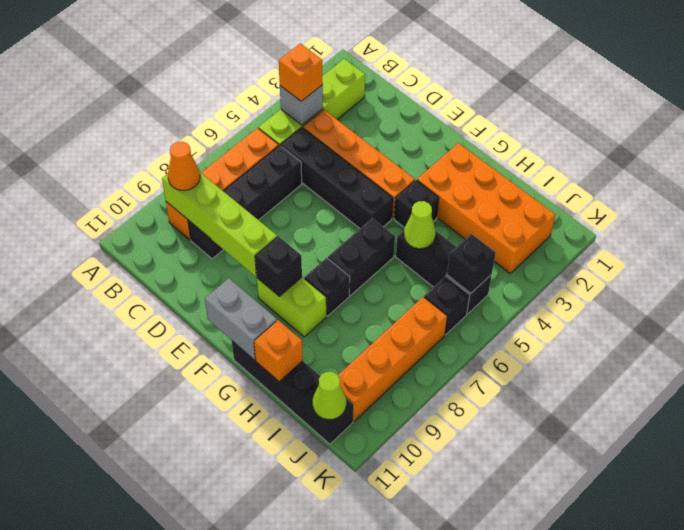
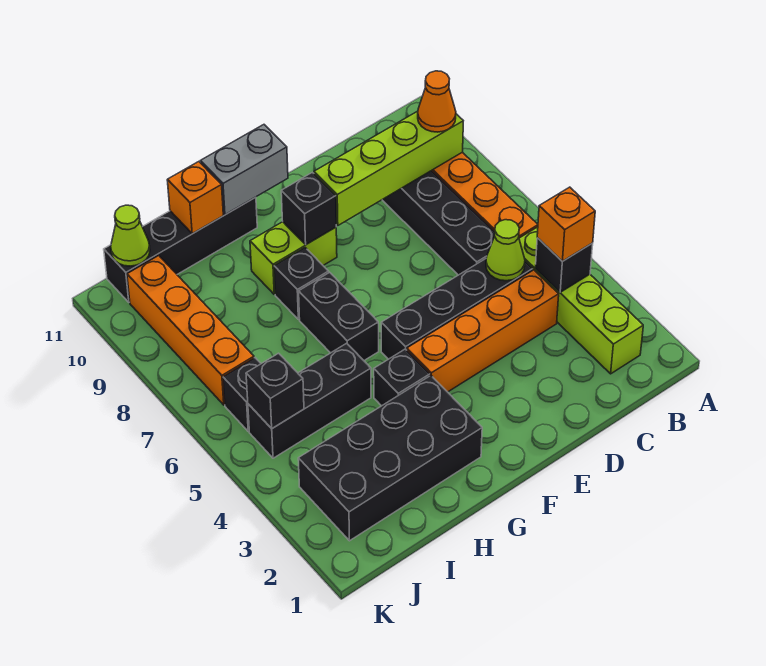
grey 1x1 brick [280,85,323,125] -> black 1x1 brick [535,238,593,292]
orange 2x4 brick [417,143,555,273] -> black 2x4 brick [298,376,482,541]
lime 1x1 cone [404,201,436,249] -> lime 1x1 cone moved to [486,220,525,281]

